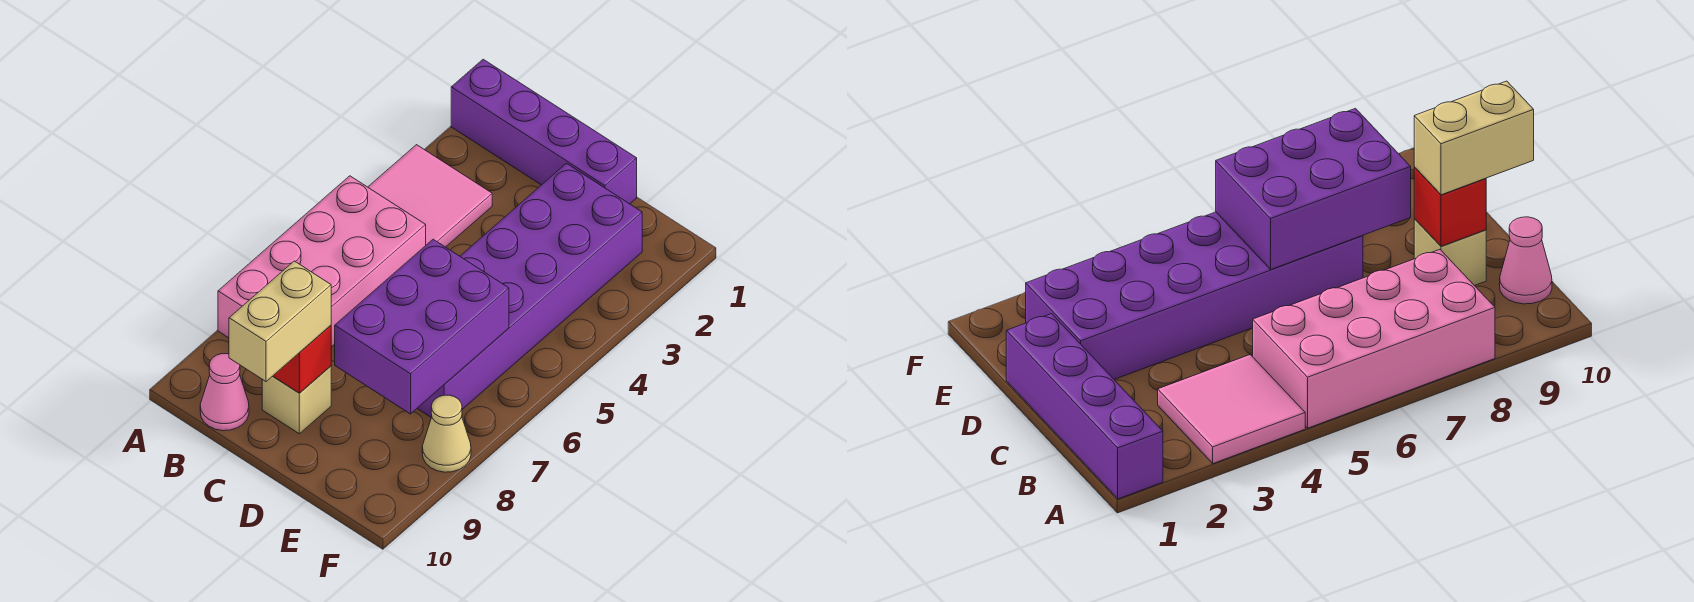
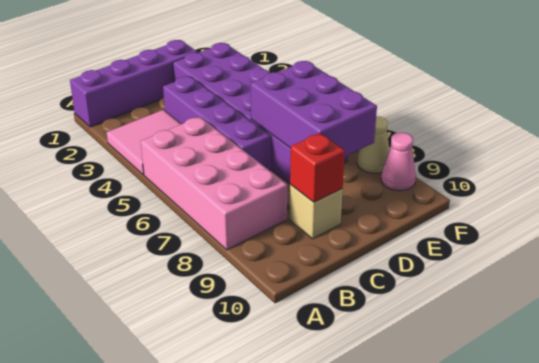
pink 1x1 cone [200,354,249,431] -> pink 1x1 cone moved to [381,132,416,191]
none -> purple 1x4 brick [163,76,271,170]
tan 1x2 brick [229,261,331,382] -> none

